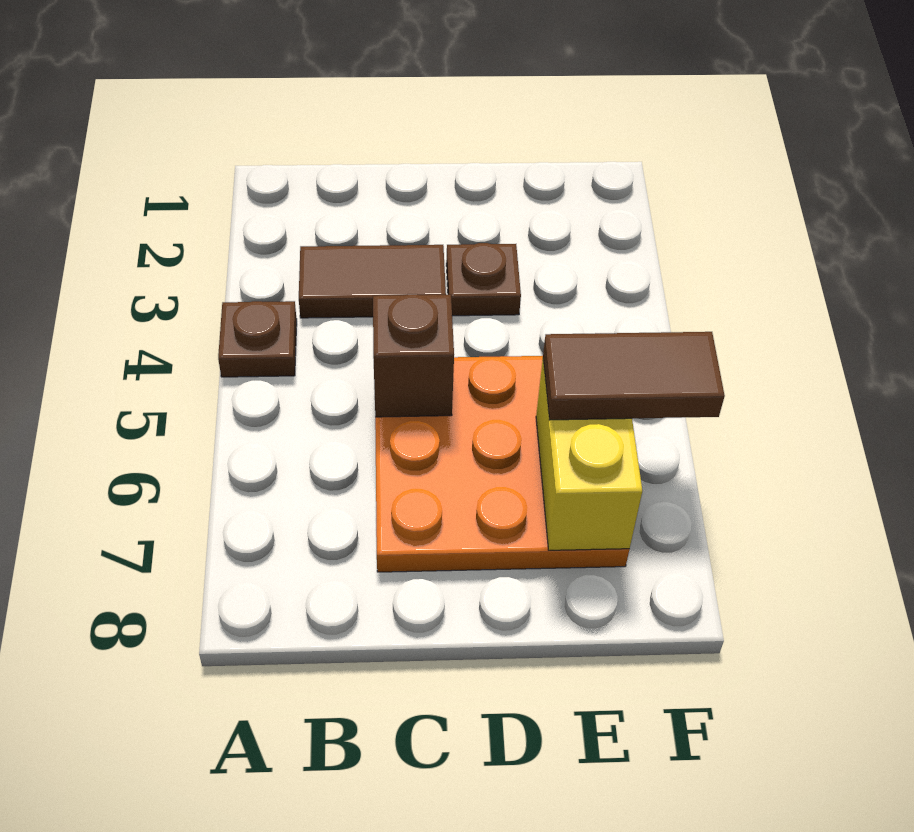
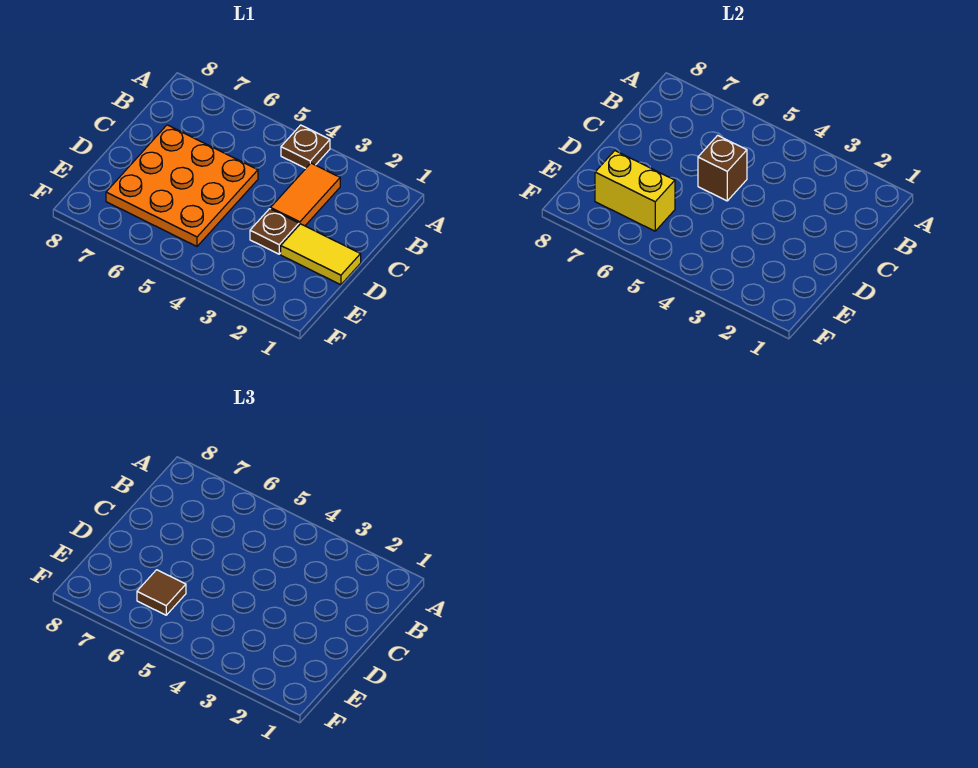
brown 1x2 tile [299,245,446,318] -> orange 1x2 tile [271,163,340,226]
none -> yellow 1x2 tile [281,224,361,285]
brown 1x2 tile [543,332,725,420] -> brown 1x1 tile [137,570,186,615]

